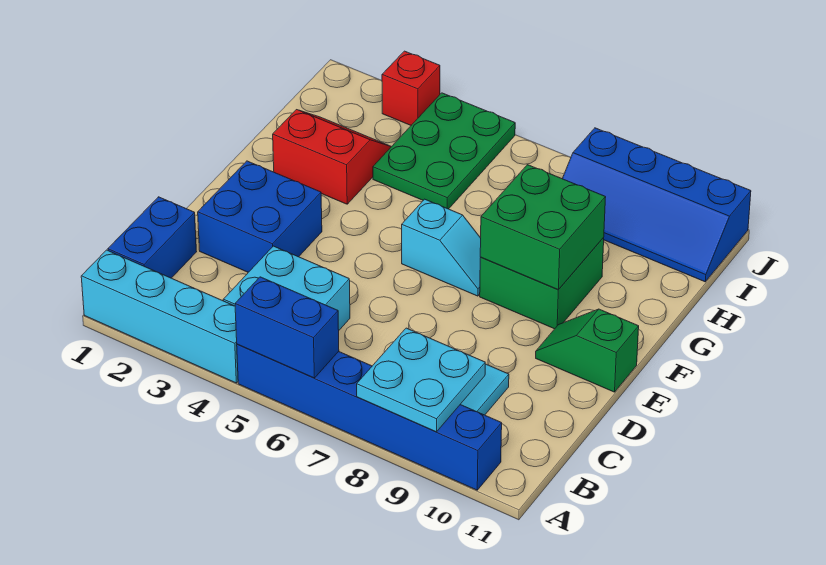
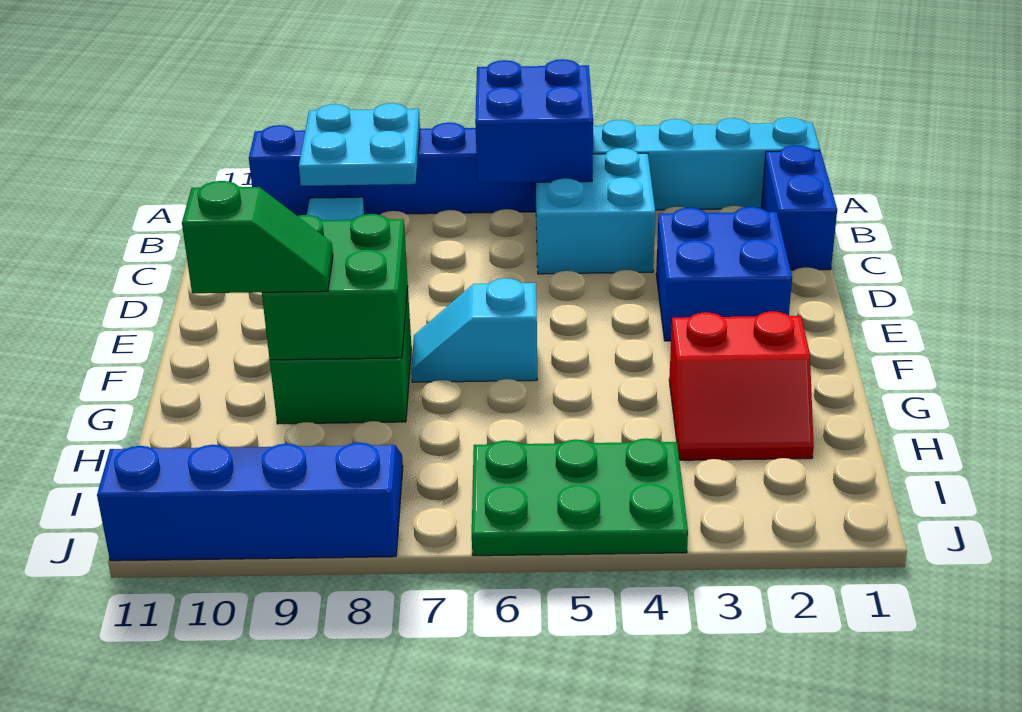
blue 1x2 brick [235,277,339,378] -> blue 2x2 brick [475,59,593,183]
green 1x2 slope [536,309,639,392] -> green 1x2 slope moved to [182,181,333,293]
green 2x3 plate [373,93,515,209] -> green 2x3 plate turned to [472,439,688,556]
red 1x1 brick [382,51,440,125] -> none

